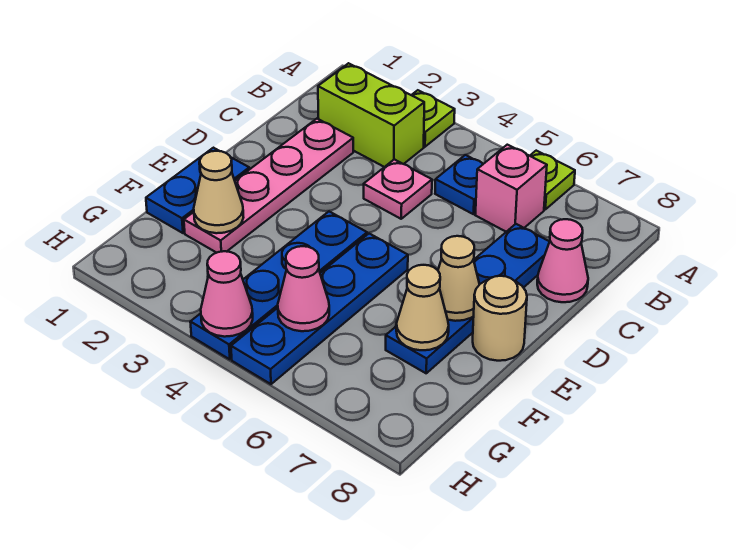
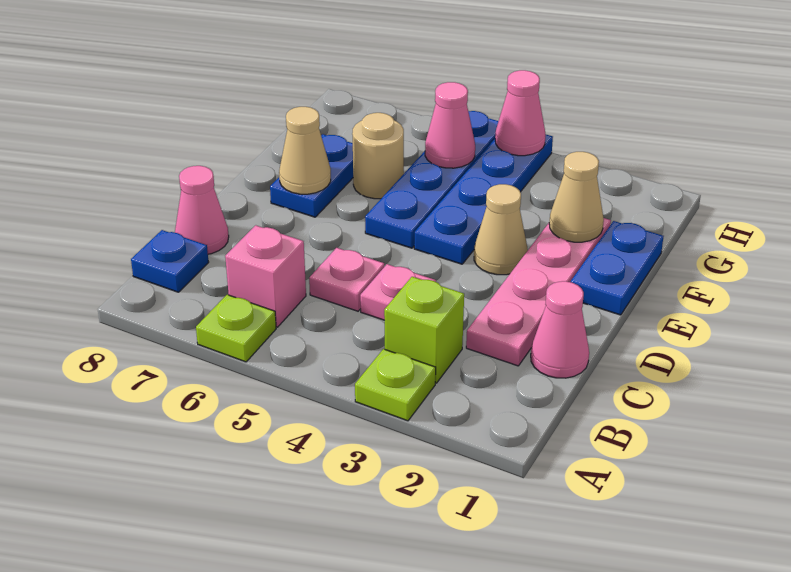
lime 1x2 brick [318,63,424,167] -> lime 1x1 brick [384,277,464,383]
blue 1x1 plate [435,155,483,214] -> blue 1x1 plate moved to [131,230,209,292]
none -> pink 1x1 cone [531,281,589,378]
none -> pink 1x1 plate [309,248,384,311]
blue 1x4 plate [386,224,550,373] -> blue 1x2 plate [270,134,353,217]
tan 1x1 round brick [473,276,527,361] -> tan 1x1 round brick moved to [352,113,404,199]
tan 1x1 cone [396,265,449,350] -> tan 1x1 cone moved to [474,184,528,275]

